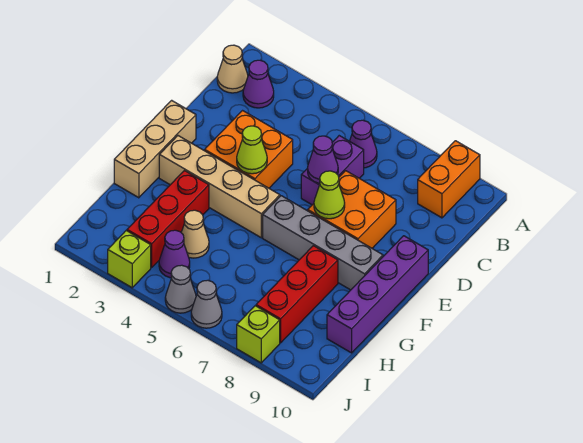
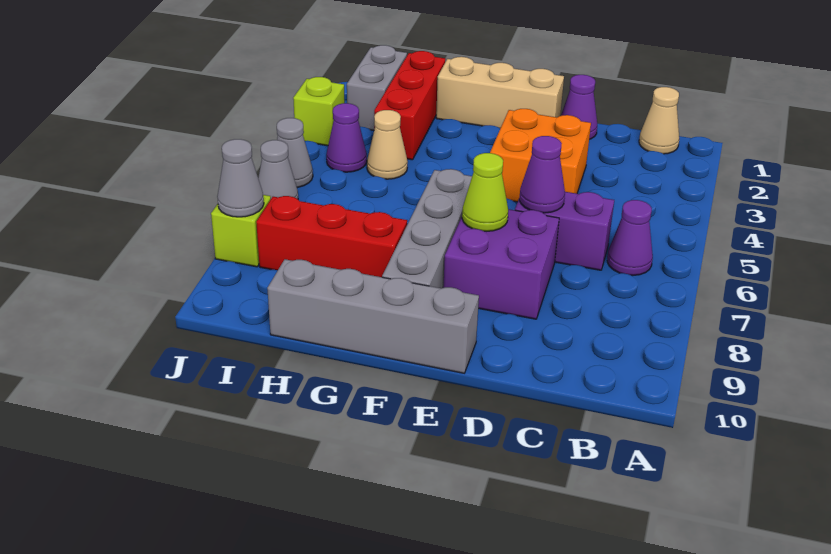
orange 1x2 brick [418,141,480,218] -> none
purple 1x1 cone [243,60,274,108] -> purple 1x1 cone moved to [561,75,597,139]
orange 2x2 brick [308,171,396,248] -> purple 2x2 brick [443,209,559,319]
lime 1x1 cone [237,126,267,174] -> none
purple 1x4 brick [327,236,428,353] -> grey 1x4 brick [267,259,479,373]
tan 1x4 brick [159,136,280,238] -> none
red 1x3 brick [127,171,209,268] -> red 1x3 brick turned to [374,51,445,160]
none -> grey 1x2 brick [347,45,407,130]
none -> grey 1x1 cone [217,139,264,217]

